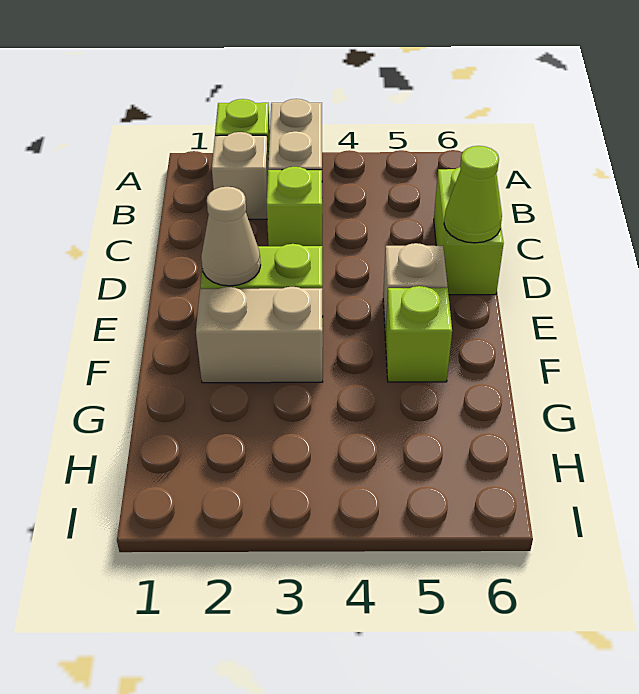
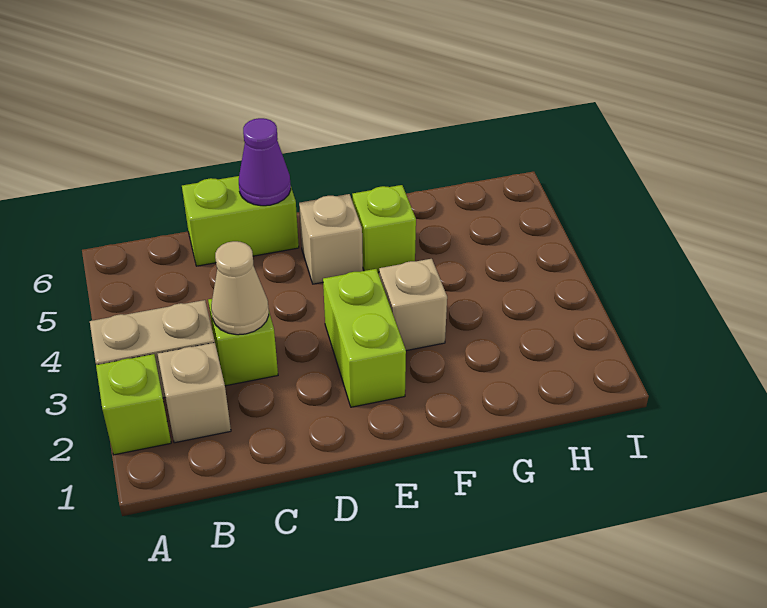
lime 1x1 cone [444,146,502,243] -> purple 1x1 cone [239,118,291,206]
tan 1x1 cone [201,187,261,286] -> tan 1x1 cone moved to [211,241,269,335]
tan 1x2 brick [196,287,323,383] -> tan 1x1 brick [379,259,447,351]

